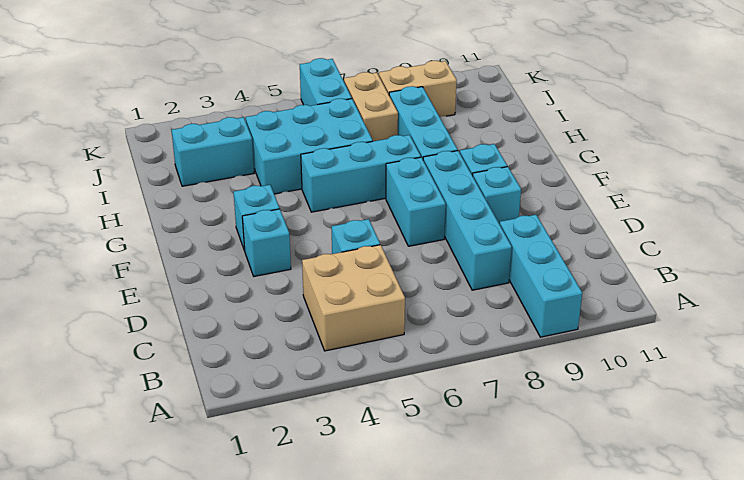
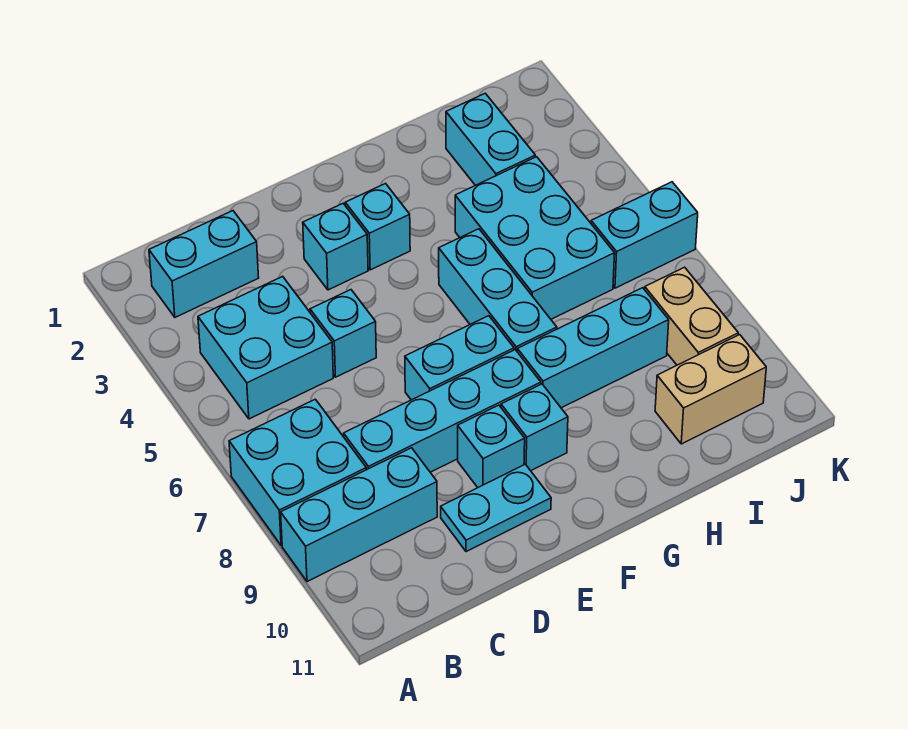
none -> cyan 2x2 brick [229,399,366,546]
none -> cyan 1x2 brick [149,211,259,317]
tan 2x2 brick [302,245,405,351] -> cyan 2x2 brick [198,276,333,419]
none -> cyan 1x2 plate [441,464,551,552]
tan 1x2 brick [344,72,398,141] -> tan 1x2 brick moved to [655,335,766,444]

